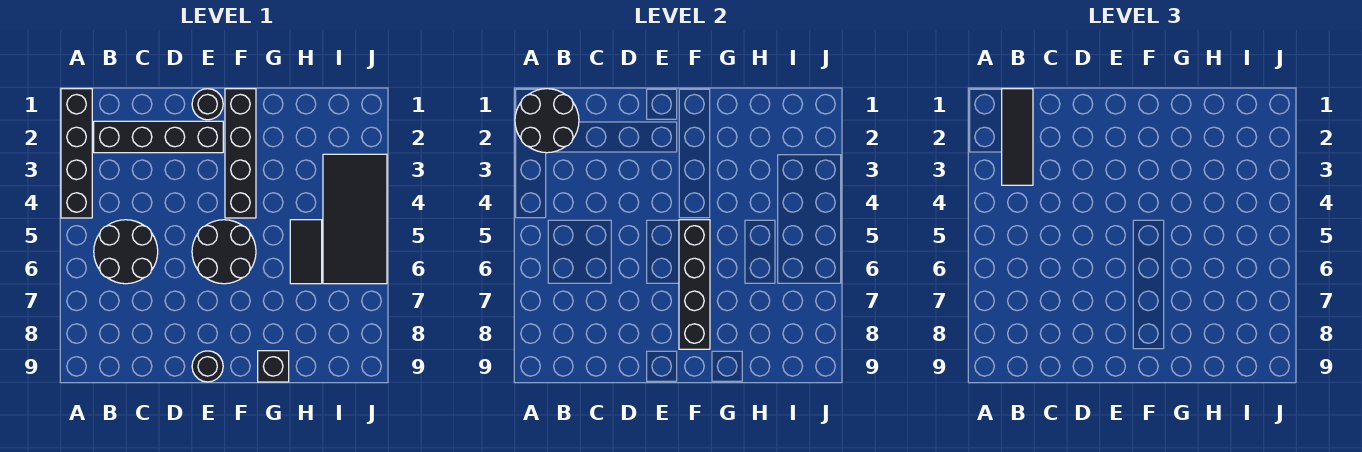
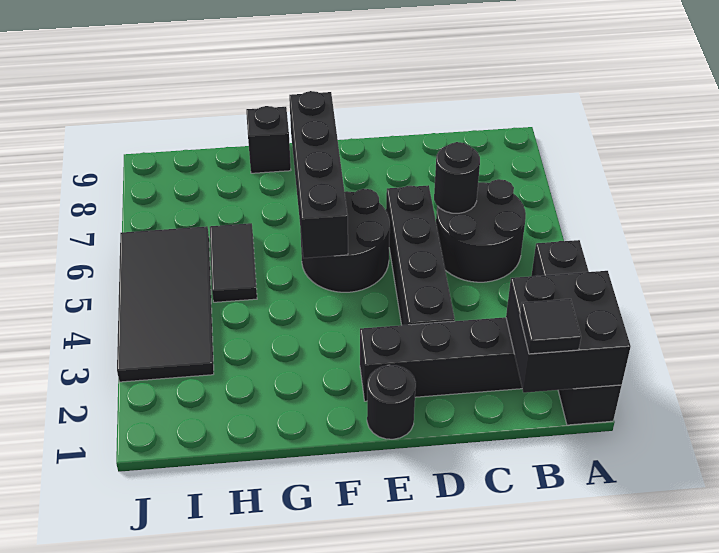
black 2x2 round brick [515,89,579,153] -> black 2x2 brick [506,271,631,393]
black 1x3 tile [1002,89,1033,185] -> black 1x1 tile [520,299,581,354]
black 1x1 round brick [192,351,223,382] -> black 1x1 round brick moved to [434,142,480,213]
black 1x4 brick [225,89,256,218] -> black 1x4 brick moved to [386,185,455,325]

